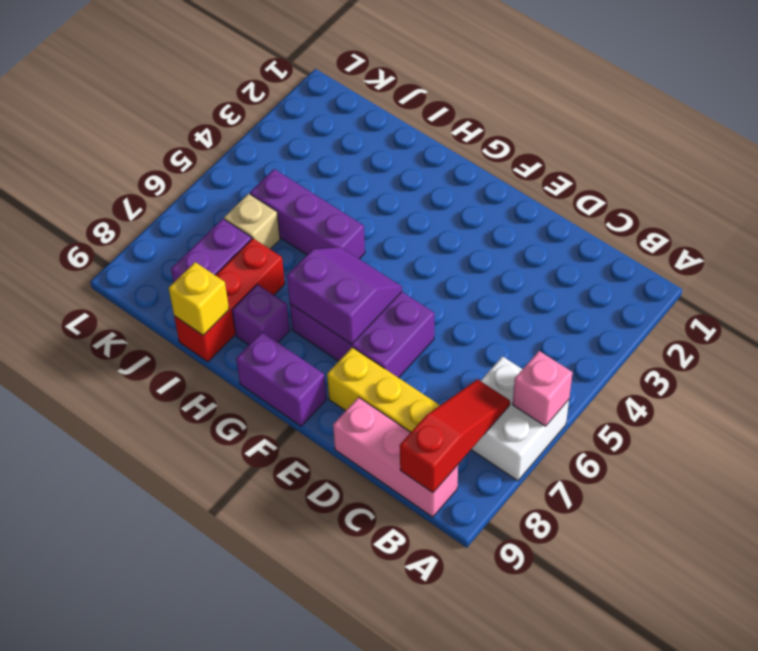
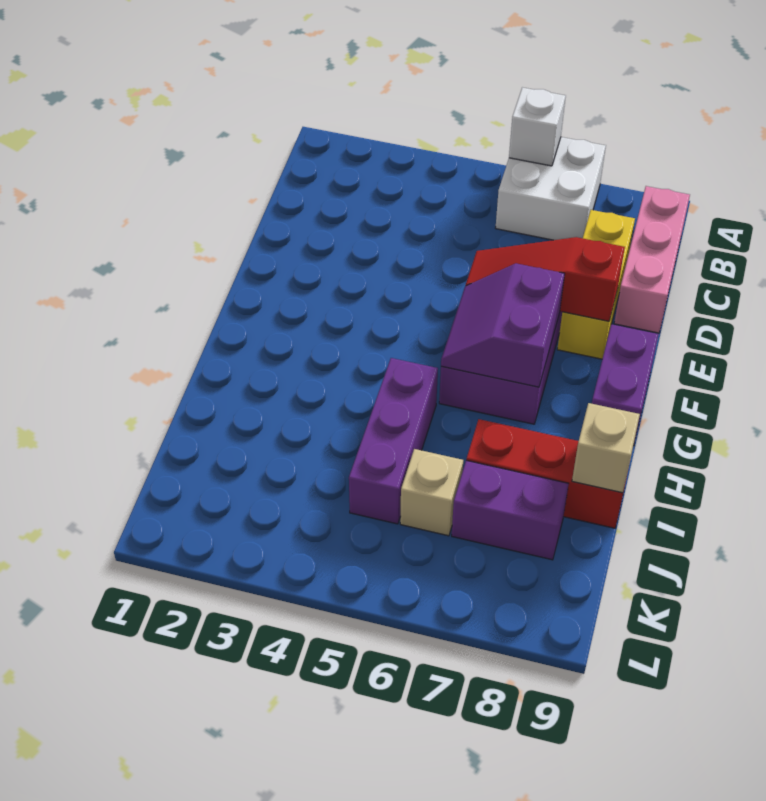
pink 1x1 brick [513,351,573,426] -> white 1x1 brick [509,87,566,166]
red 1x3 slope [400,379,510,493] -> red 1x3 slope moved to [466,237,625,321]
purple 1x1 brick [232,284,290,345] -> none
yellow 1x1 brick [169,262,229,335] -> tan 1x1 brick [572,403,640,493]

